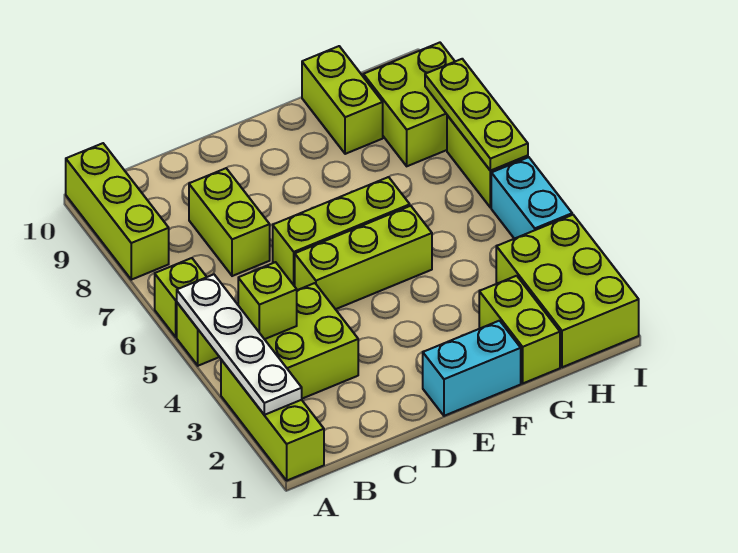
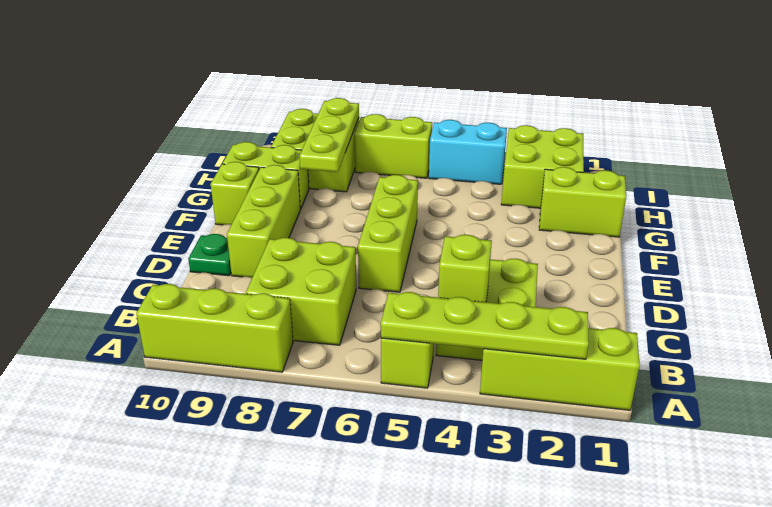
white 1x4 plate [177,274,302,415] -> lime 1x4 plate [381,292,589,359]
lime 1x1 brick [155,258,206,337] -> lime 1x1 brick moved to [211,162,259,225]
lime 1x2 brick [189,168,270,276] -> lime 2x2 brick [246,238,356,345]
lime 1x3 brick [295,206,432,309] -> lime 1x3 brick moved to [227,165,300,277]
none -> green 1x1 plate [188,234,231,276]
cyan 1x2 brick [423,321,521,416] -> none
lime 2x3 brick [496,215,639,367] -> lime 2x2 brick [501,125,584,208]
lime 1x3 plate [425,59,528,171] -> lime 1x3 plate turned to [299,98,359,172]

